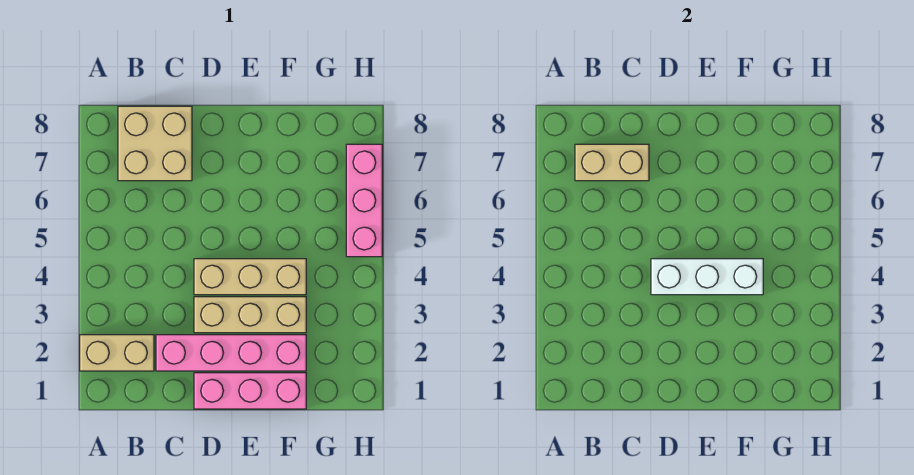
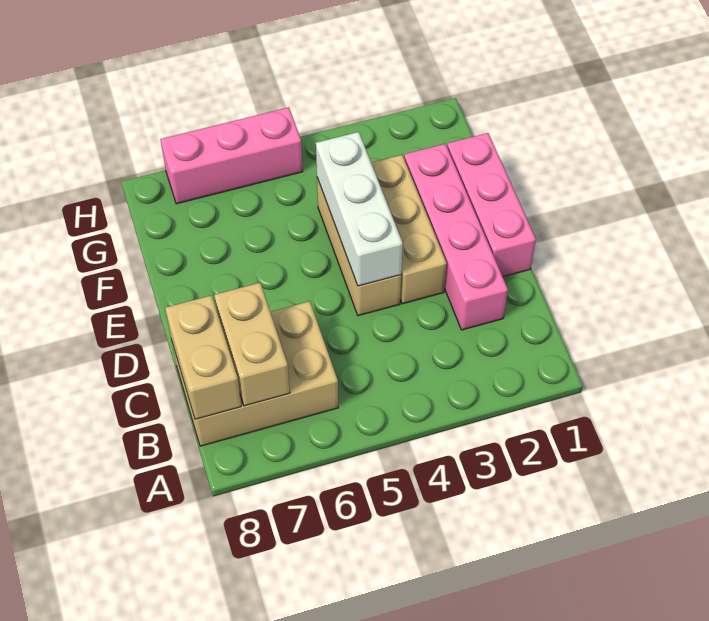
tan 1x2 brick [80,335,154,371] -> tan 1x2 brick moved to [165,295,241,419]
tan 2x2 brick [118,106,192,181] -> tan 2x3 brick [172,301,338,446]

